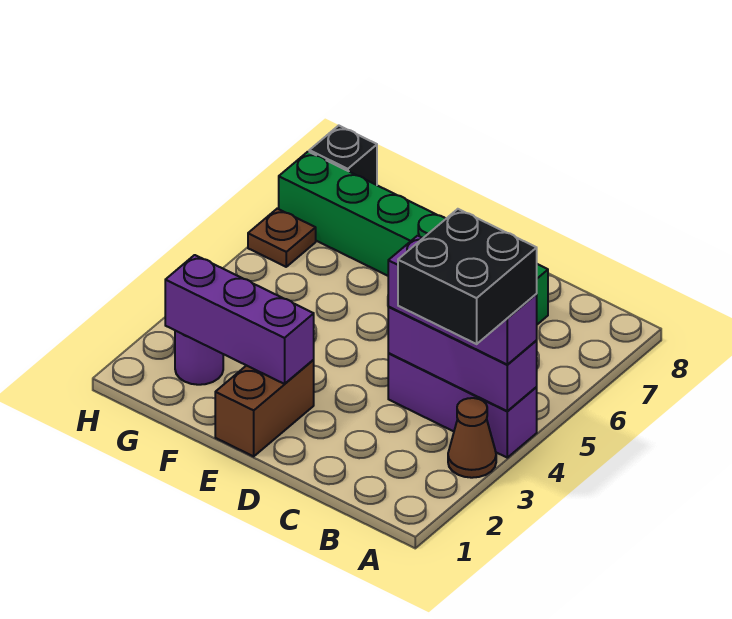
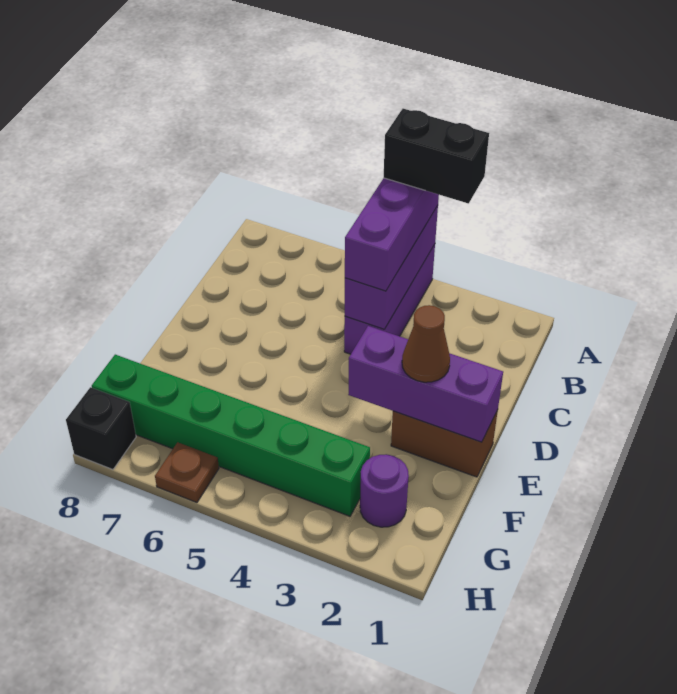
brown 1x1 cone [448,398,496,478] -> brown 1x1 cone moved to [402,305,450,382]
black 2x2 brick [398,209,537,344] -> black 1x2 brick [384,109,489,203]
green 1x6 brick [279,152,548,324] -> green 1x6 brick turned to [92,355,370,516]
purple 1x3 brick [165,255,314,384] -> purple 1x3 brick turned to [348,326,503,442]

